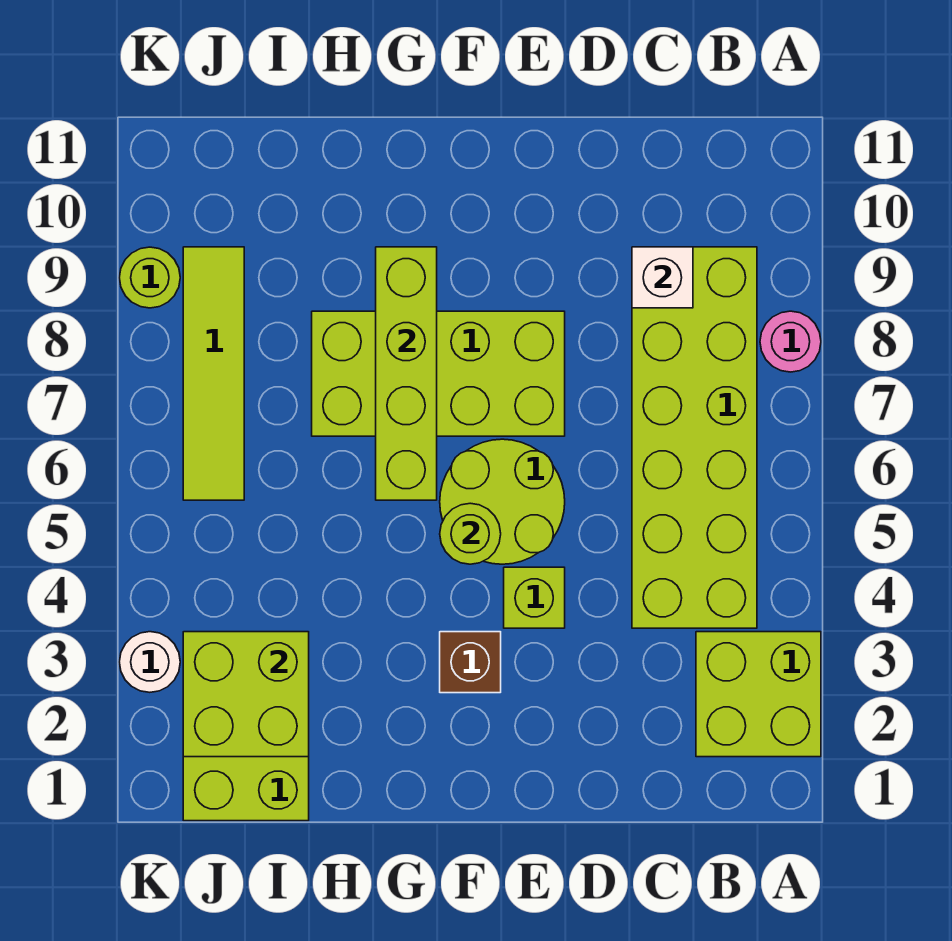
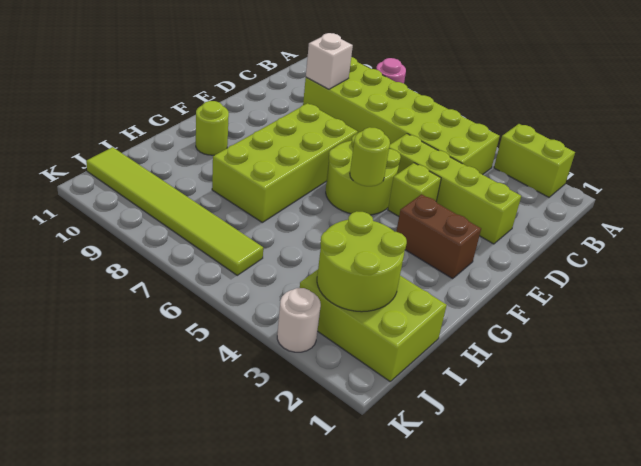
lime 2x2 brick [696,632,821,757] -> lime 1x2 brick [494,124,575,197]
brown 1x1 brick [440,632,501,693] -> brown 1x2 brick [396,194,481,279]
lime 1x4 brick [376,247,437,500] -> lime 1x4 brick moved to [389,134,521,244]
lime 2x2 brick [183,632,309,757] -> lime 2x2 round brick [317,211,407,312]
lime 1x4 tile [183,247,244,500] -> lime 1x6 tile [86,147,263,275]
lime 1x1 round brick [119,247,180,308] -> lime 1x1 round brick moved to [196,101,229,155]

